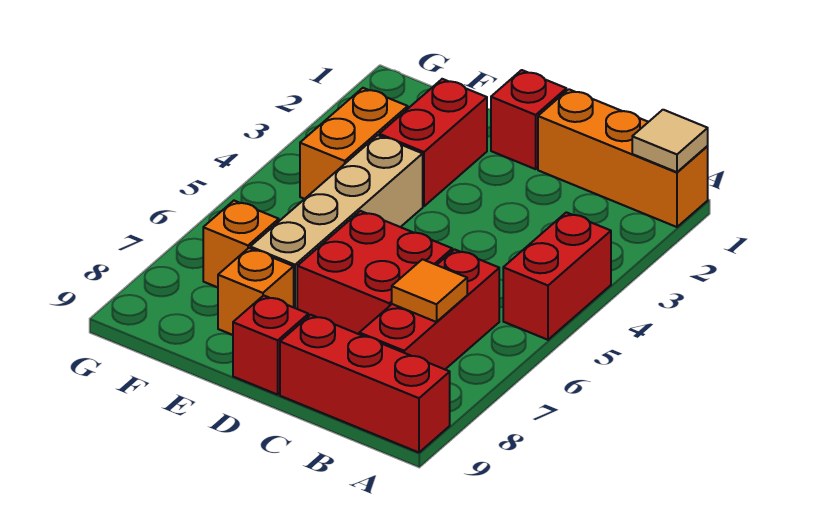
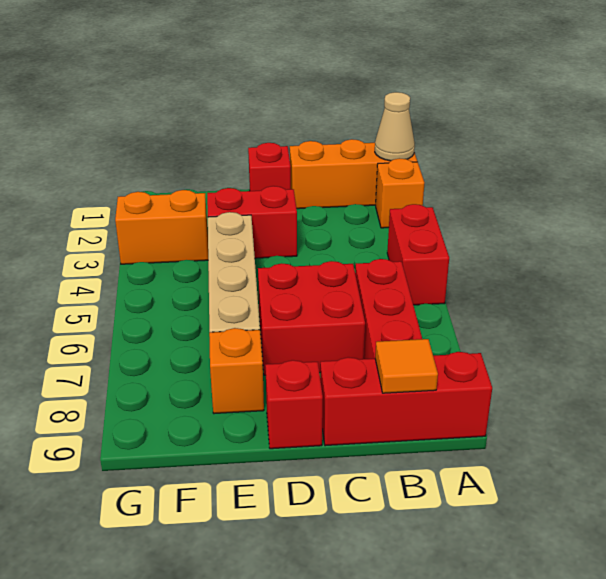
tan 1x1 tile [632,110,708,172] -> tan 1x1 cone [375,92,415,161]
orange 1x1 tile [392,259,467,322] -> orange 1x1 tile moved to [375,339,438,393]
red 1x2 brick [379,79,487,206] -> red 1x2 brick turned to [207,186,297,258]
orange 1x2 brick [300,88,408,199] -> orange 1x2 brick turned to [115,190,208,264]
orange 1x1 brick [203,201,279,288] -> orange 1x1 brick moved to [376,158,424,228]

